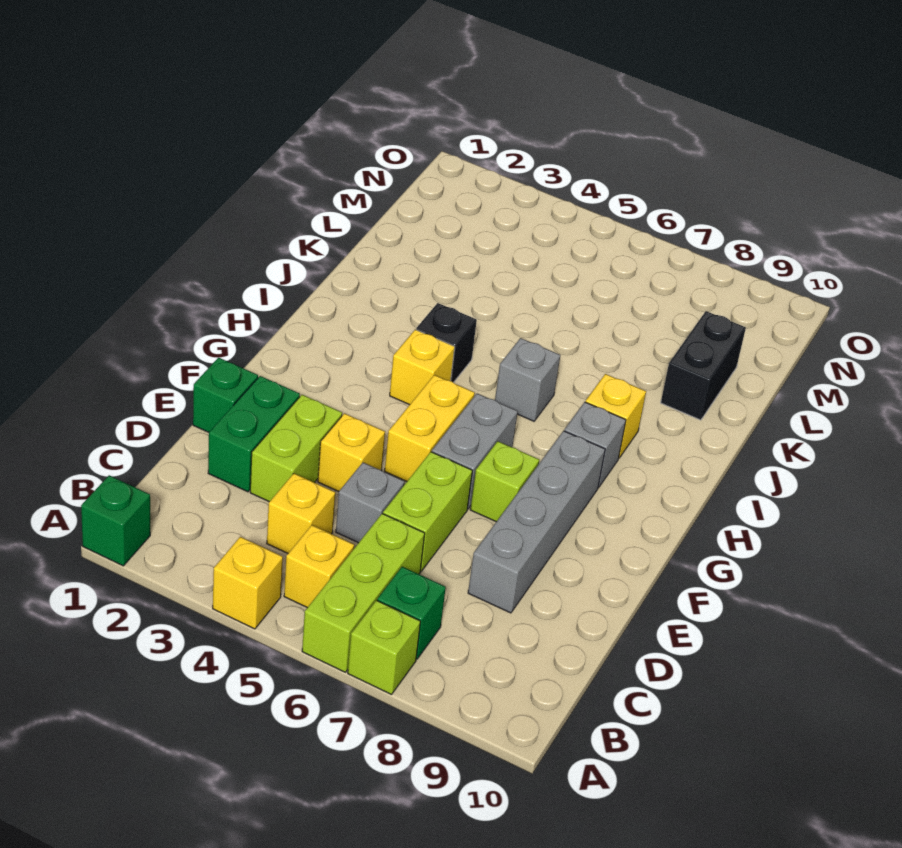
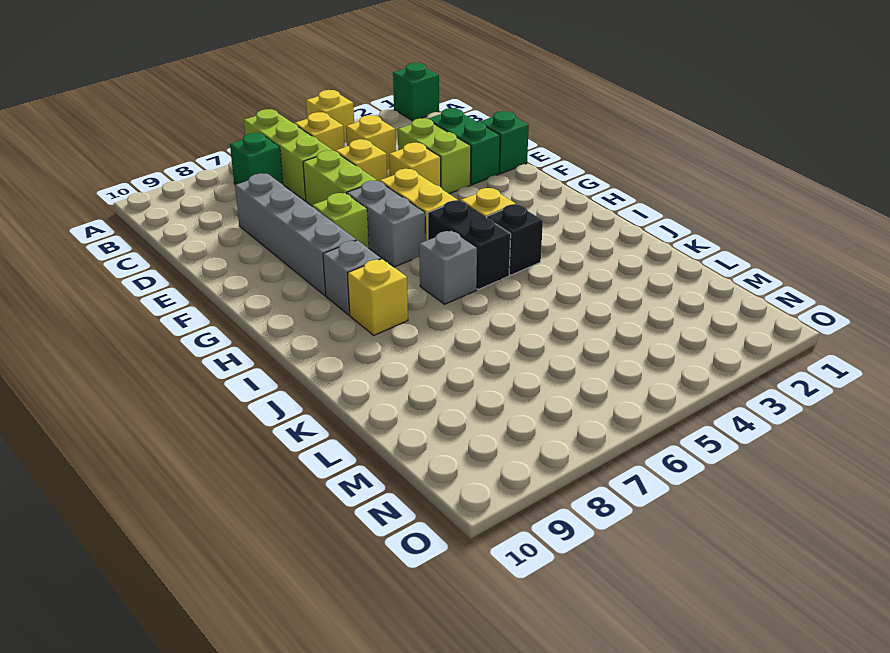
lime 1x1 brick [348,600,420,695] -> none
grey 1x1 brick [336,463,404,543] -> yellow 1x1 brick [336,139,387,181]
black 1x2 brick [661,311,746,420] -> black 1x2 brick moved to [428,201,511,290]

